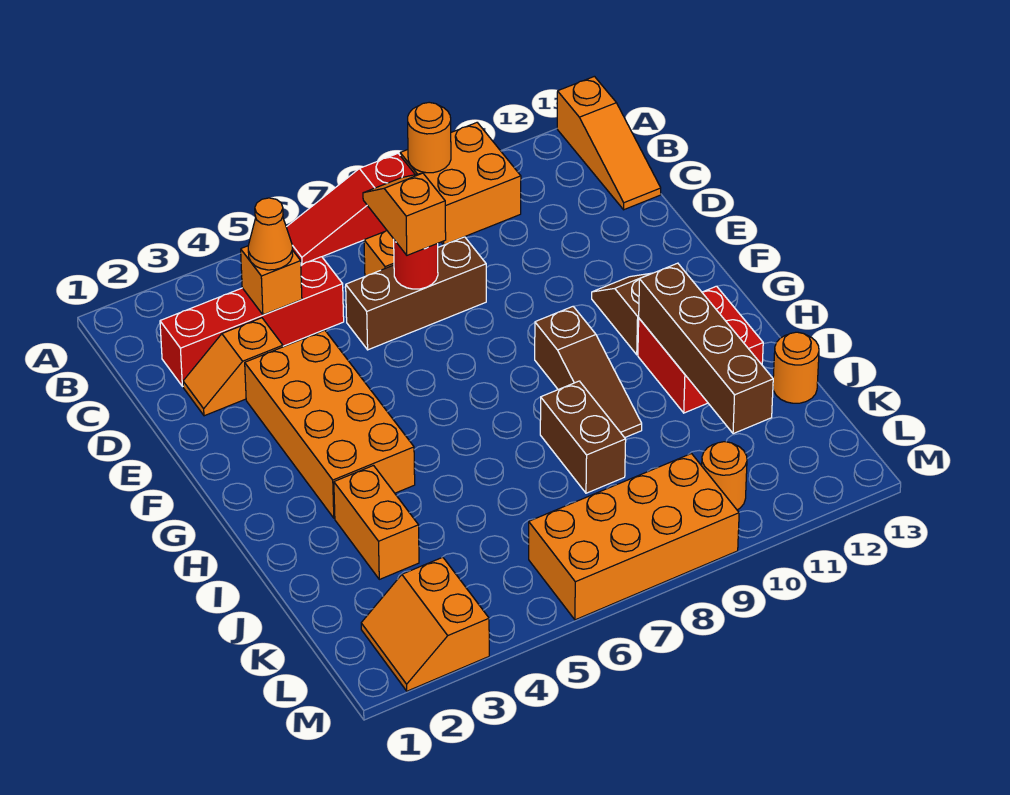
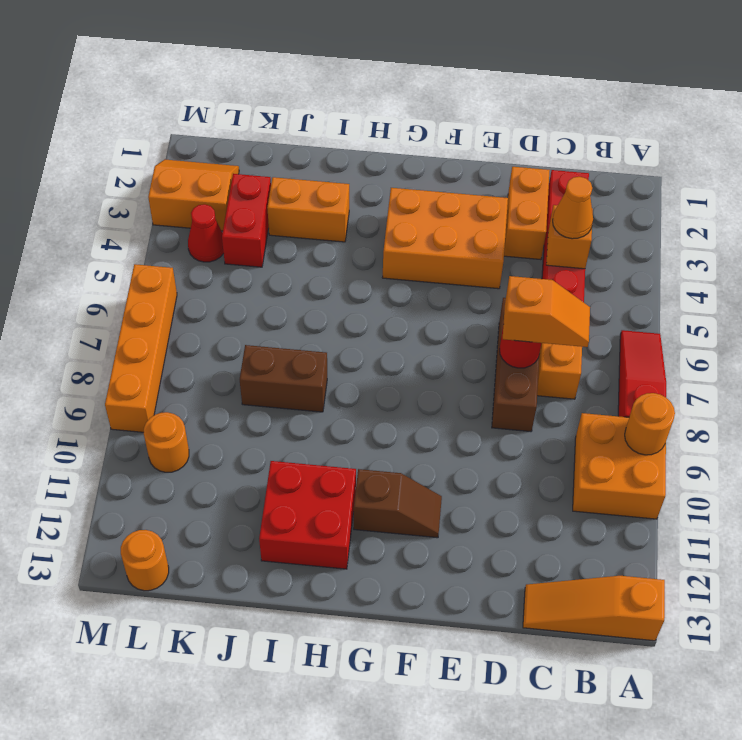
orange 1x2 slope [183,318,283,416] -> orange 1x2 brick [504,167,550,260]
orange 2x4 brick [245,330,415,518] -> orange 2x3 brick [382,188,508,289]
brown 1x3 slope [535,306,642,438] -> none
brown 1x4 brick [639,263,773,434] -> none
orange 1x1 round brick [773,332,819,403] -> orange 1x1 round brick moved to [121,530,169,591]
none -> red 1x2 brick [222,174,271,267]
none -> red 1x1 cone [188,204,224,262]
orange 2x4 brick [529,454,739,620] -> orange 1x4 brick [105,264,177,432]

